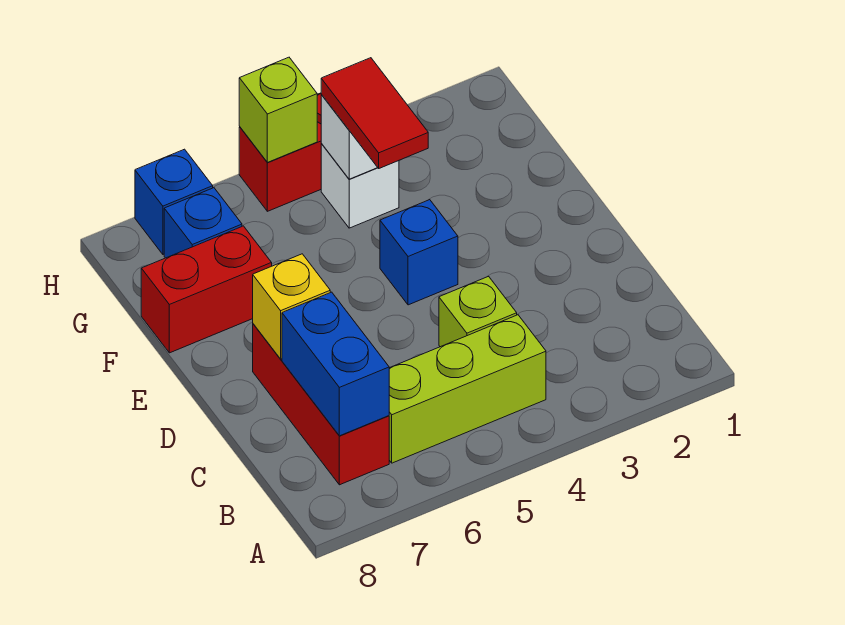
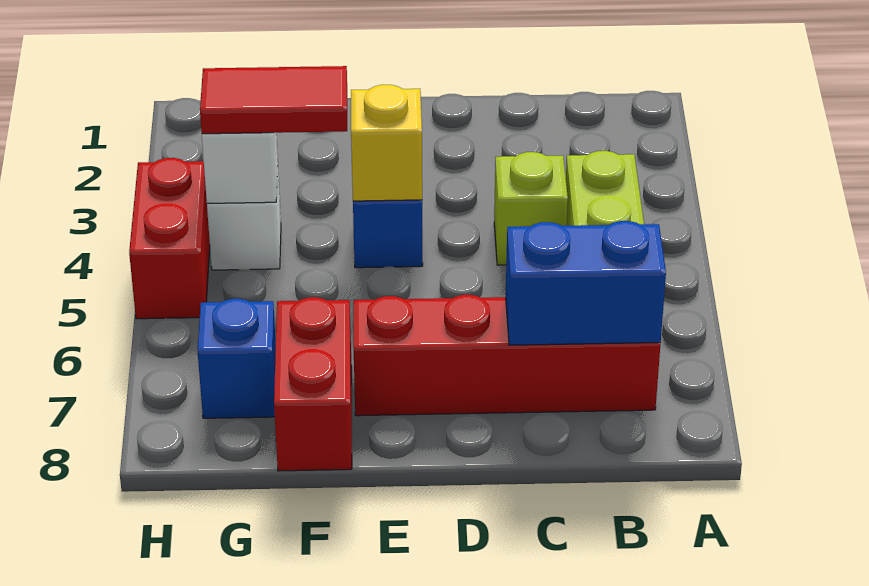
red 1x3 brick [253,324,389,485] -> red 1x4 brick [353,295,661,416]
yellow 1x1 brick [253,254,330,359] -> yellow 1x1 brick moved to [351,85,422,201]
lime 1x1 brick [239,57,317,162] -> none
blue 1x1 brick [135,149,213,254] -> none

